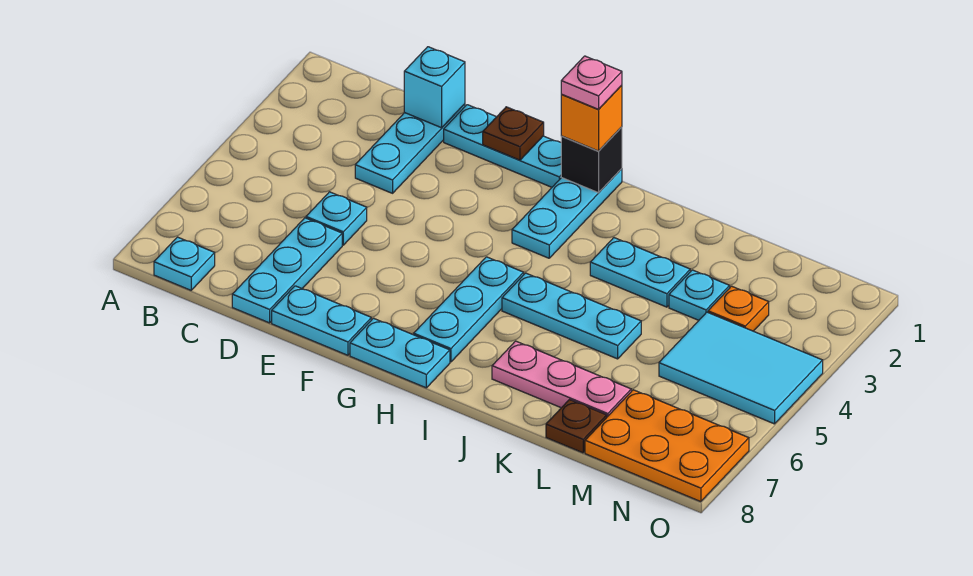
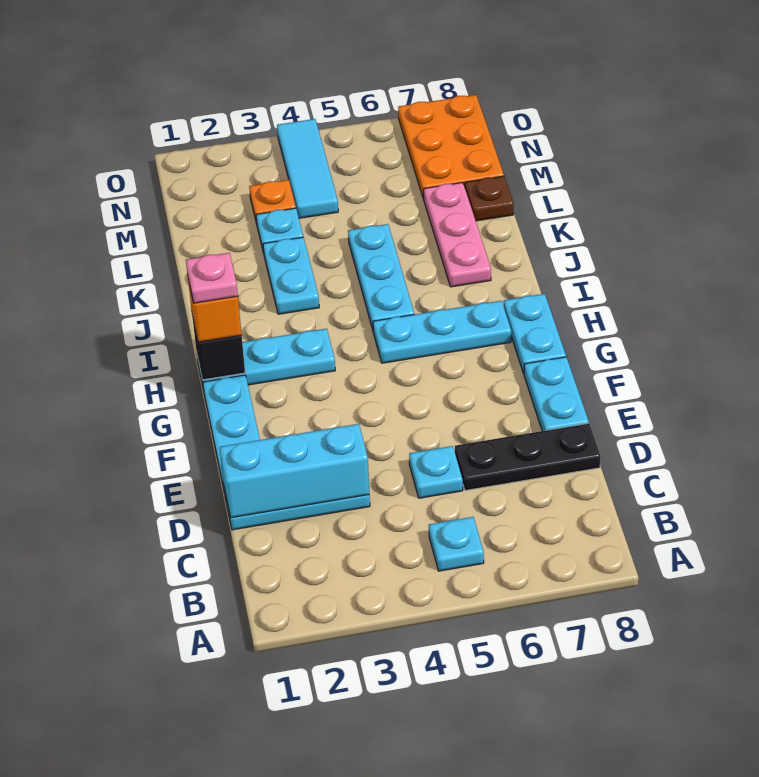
cyan 1x1 plate [154,237,215,290] -> cyan 1x1 plate moved to [429,517,484,571]
cyan 1x1 brick [404,47,465,128] -> cyan 1x3 brick [220,424,369,518]
cyan 1x3 plate [232,218,342,323] -> black 1x3 plate [455,423,601,491]
brown 1x1 plate [483,107,544,160] -> none
cyan 2x3 tile [659,312,823,424] -> cyan 1x3 tile [277,119,338,218]

